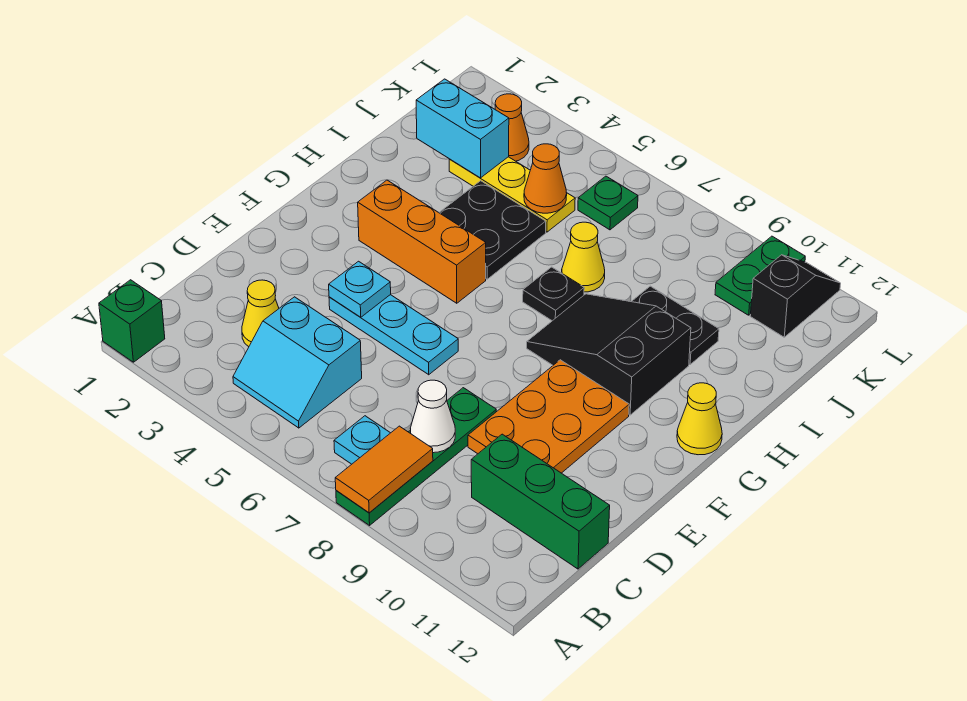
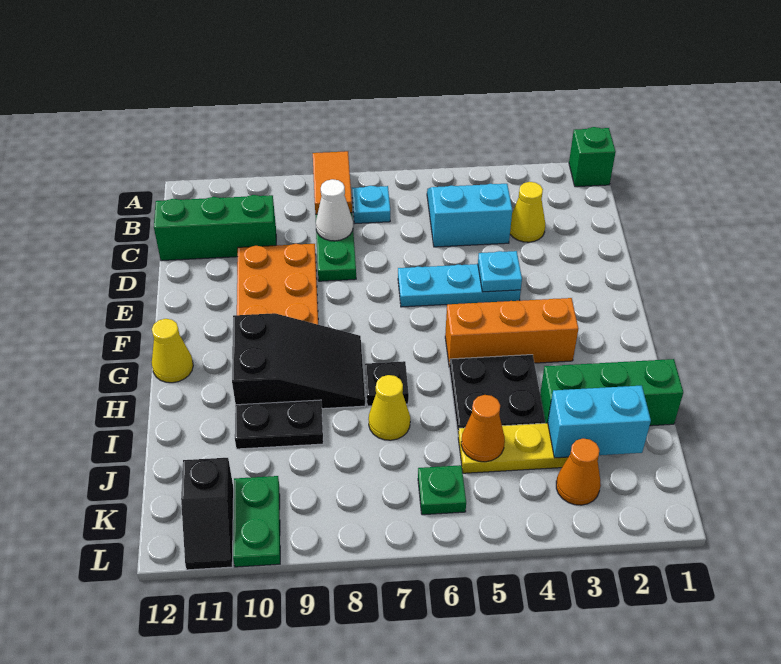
none -> green 1x3 brick [540,359,683,426]

